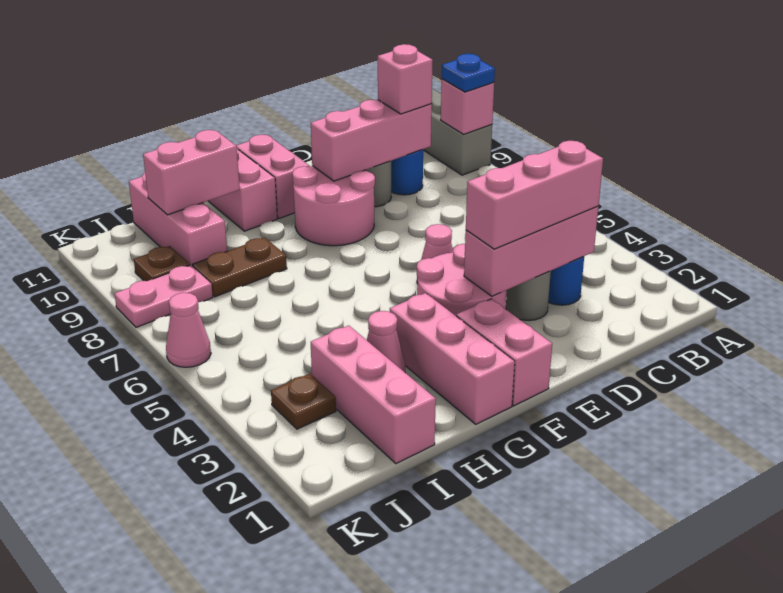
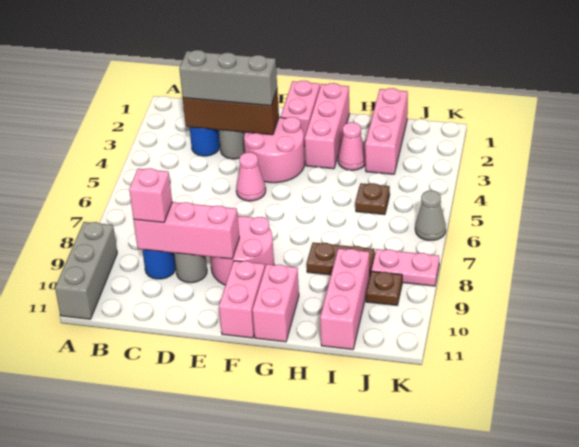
pink 1x1 brick [441,79,494,134] -> none
blue 1x1 plate [442,54,495,92] -> none
pink 1x3 brick [464,206,598,296] -> brown 1x3 brick [183,90,279,135]
pink 1x3 brick [466,141,603,249] -> grey 1x3 brick [179,50,277,106]
pink 1x2 brick [143,130,240,215] -> none
brown 1x1 plate [271,373,336,429] -> brown 1x1 plate moved to [355,183,390,215]
pink 1x1 cone [166,293,211,367] -> grey 1x1 cone [415,191,446,240]

